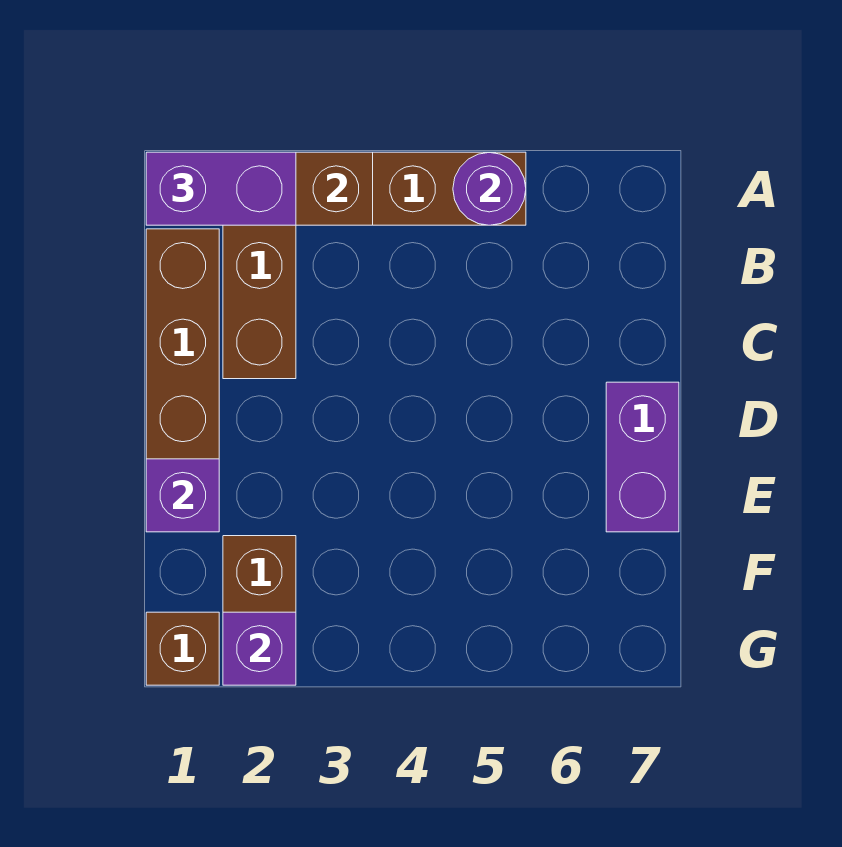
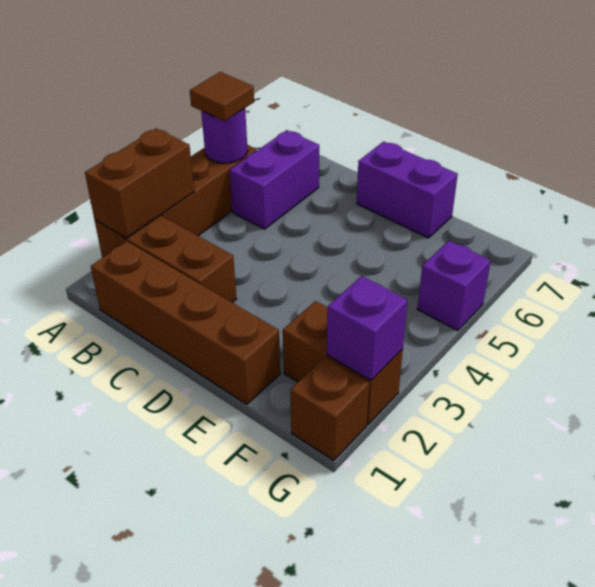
purple 1x2 brick [146,152,296,225] -> purple 1x2 brick moved to [230,130,319,229]
none -> brown 1x1 tile [190,72,254,121]
purple 1x1 brick [146,459,219,532] -> purple 1x1 brick moved to [418,241,491,330]

